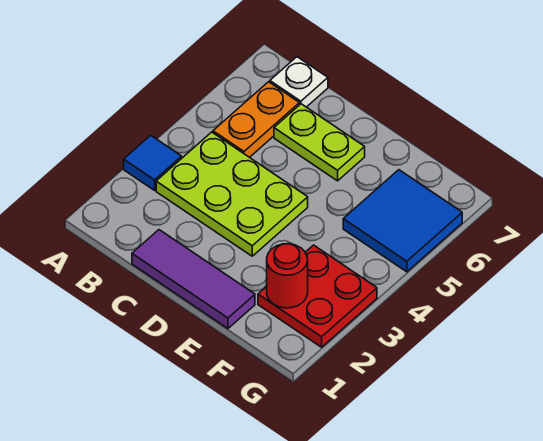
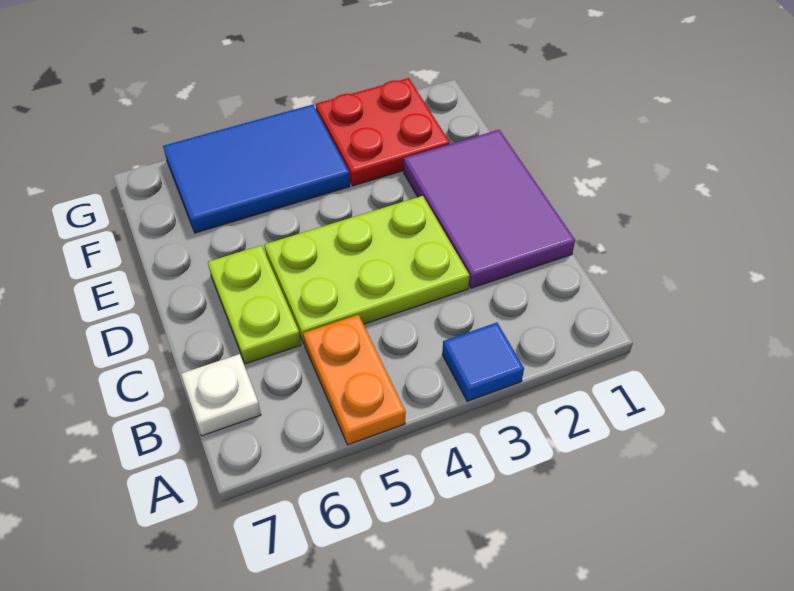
lime 2x3 plate [156,132,308,256] -> lime 2x3 plate turned to [265,196,470,343]
orange 1x2 plate [213,82,300,157] -> orange 1x2 plate turned to [303,315,406,445]
purple 1x3 tile [132,230,255,328] -> purple 2x3 tile [404,130,575,288]
red 1x1 round brick [267,244,308,308] -> none
blue 2x2 tile [343,170,462,272] -> blue 2x3 tile [163,105,350,233]

